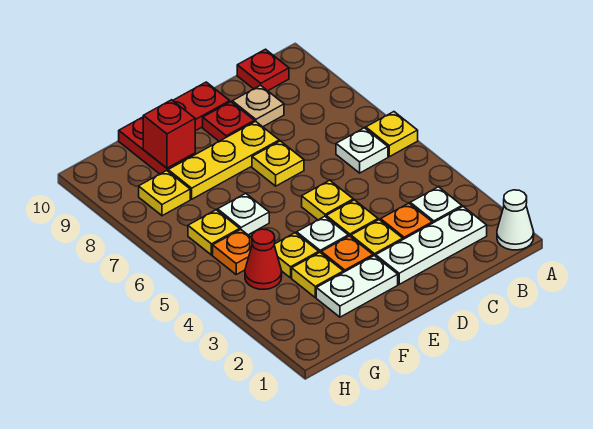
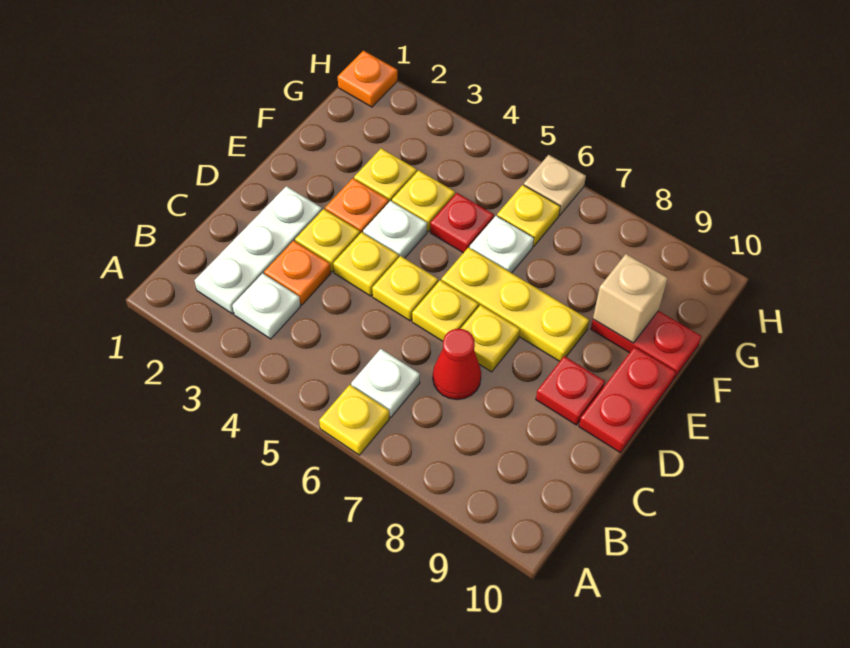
white 1x1 cone [497,190,534,250] -> none
red 1x1 plate [237,49,289,91] -> red 1x1 plate moved to [430,193,494,253]
tan 1x1 plate [232,85,284,127] -> tan 1x1 plate moved to [524,155,586,215]
yellow 1x3 plate [168,121,279,199] -> yellow 1x3 plate turned to [441,248,589,361]
white 1x2 plate [316,256,398,317] -> none
red 1x1 brick [143,100,195,168] -> tan 1x1 brick [593,254,668,343]
red 1x1 cone [245,229,282,289] -> red 1x1 cone moved to [433,329,481,400]
orange 1x1 plate [213,230,252,274] -> orange 1x1 plate moved to [338,51,397,107]
yellow 1x1 plate [139,171,190,216] -> yellow 1x1 plate moved to [412,280,479,341]

